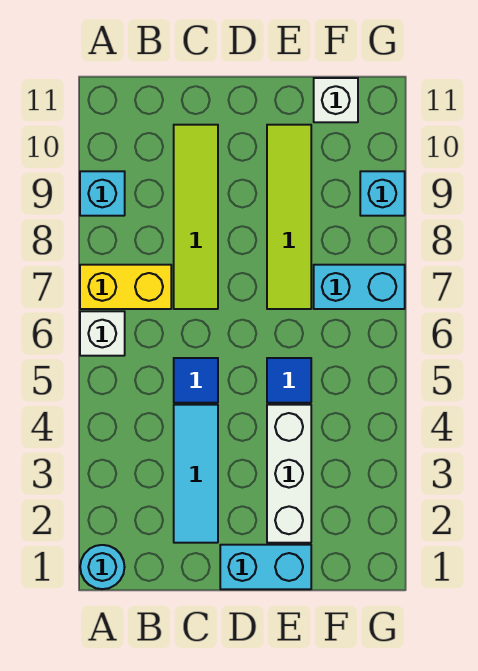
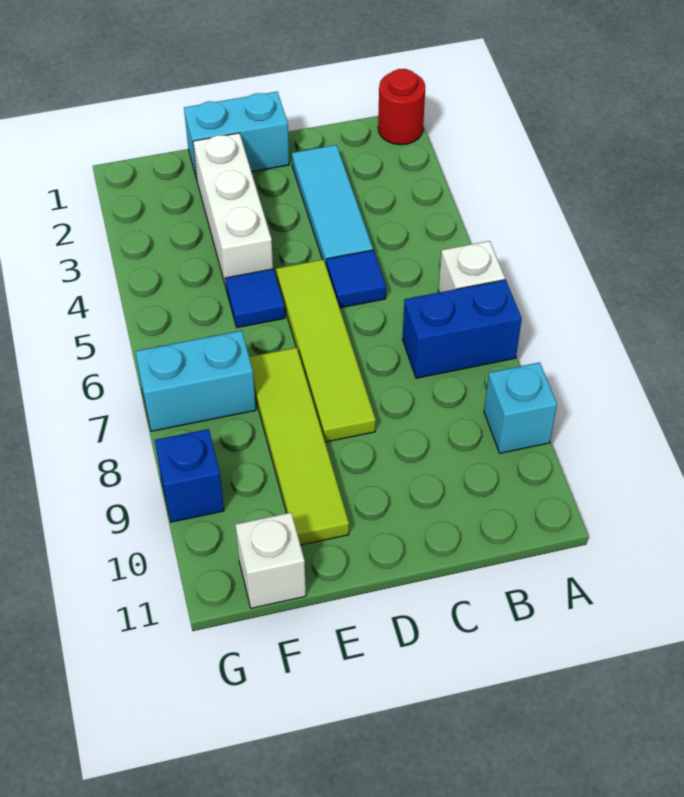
cyan 1x1 round brick [80,545,125,589] -> red 1x1 round brick [378,69,425,145]
yellow 1x2 brick [80,265,171,309] -> blue 1x2 brick [402,280,522,378]
lime 1x4 tile [174,125,218,309] -> lime 1x4 tile moved to [276,259,376,442]
cyan 1x1 brick [360,171,405,216] -> blue 1x1 brick [155,429,224,522]

